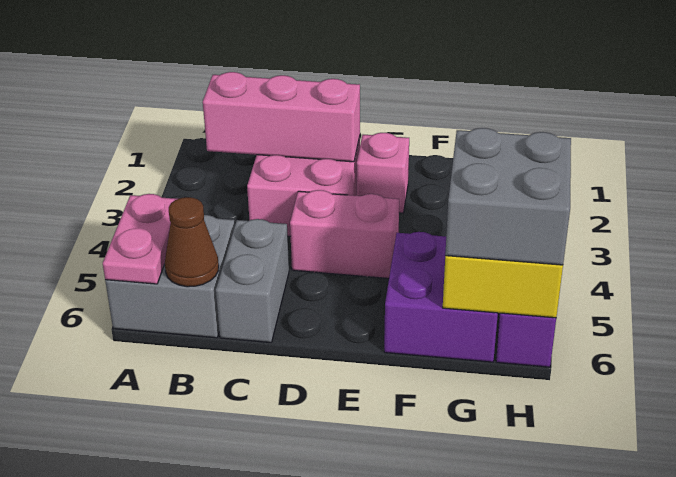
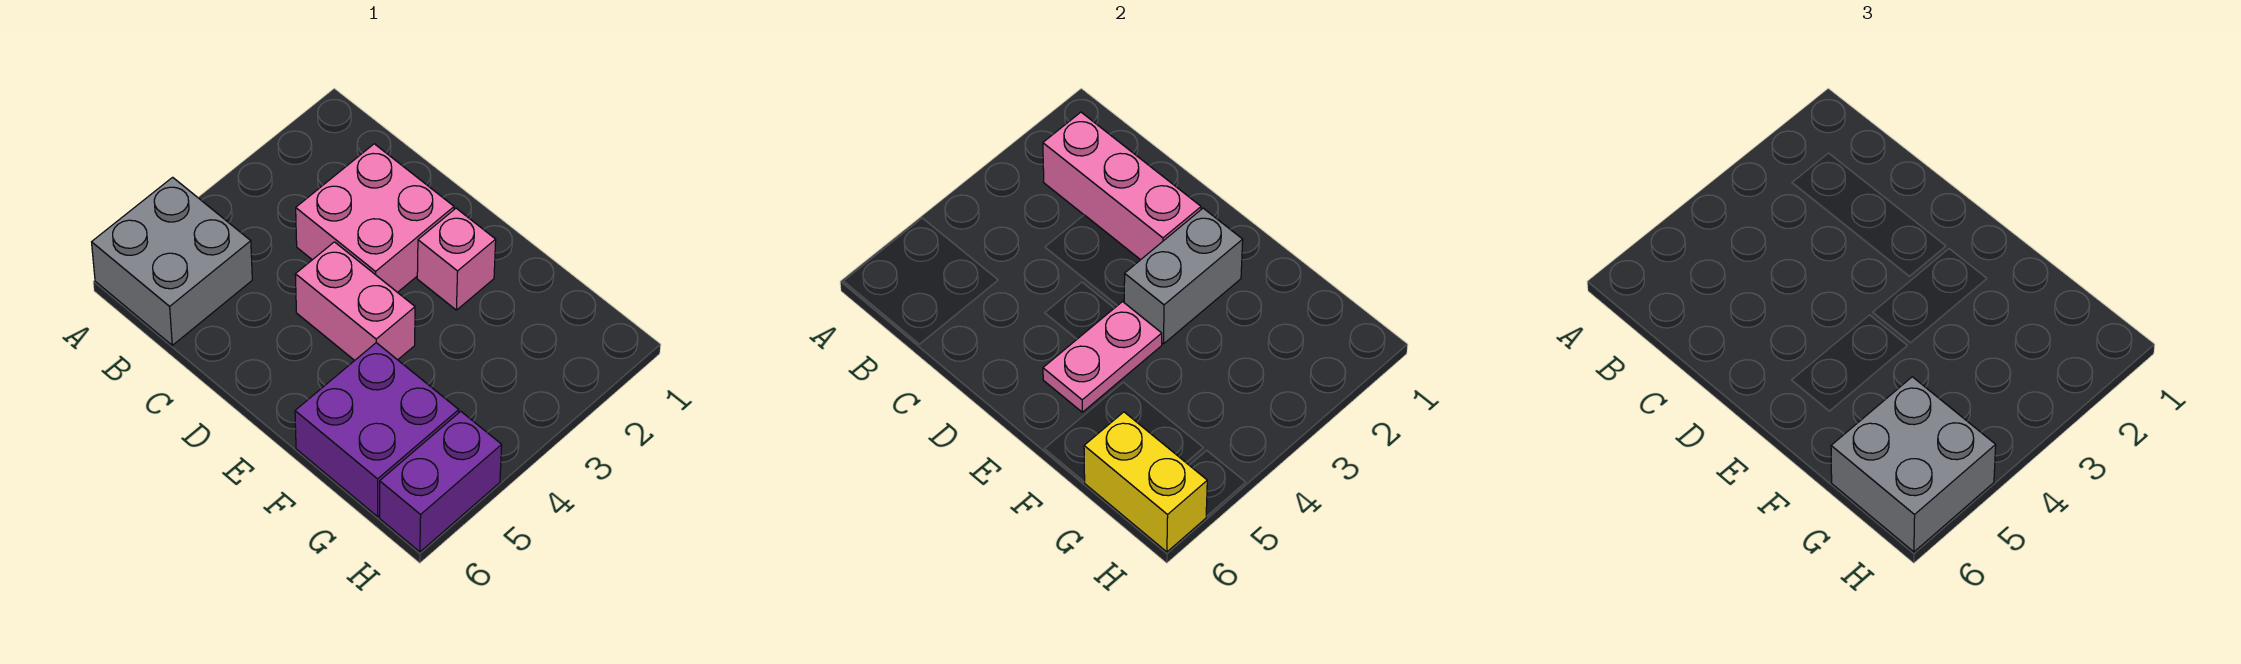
pink 1x2 plate [103,194,177,284] -> pink 1x2 plate moved to [1043,302,1162,412]
brown 1x1 cone [165,197,219,287] -> none
grey 1x2 brick [216,219,289,343] -> grey 1x2 brick moved to [1124,208,1243,344]

